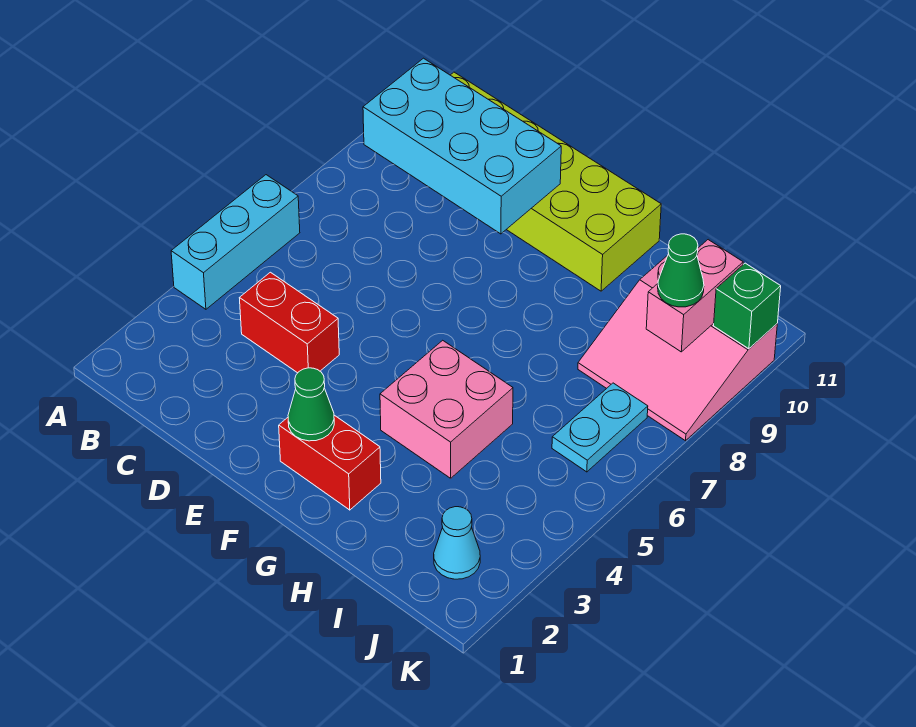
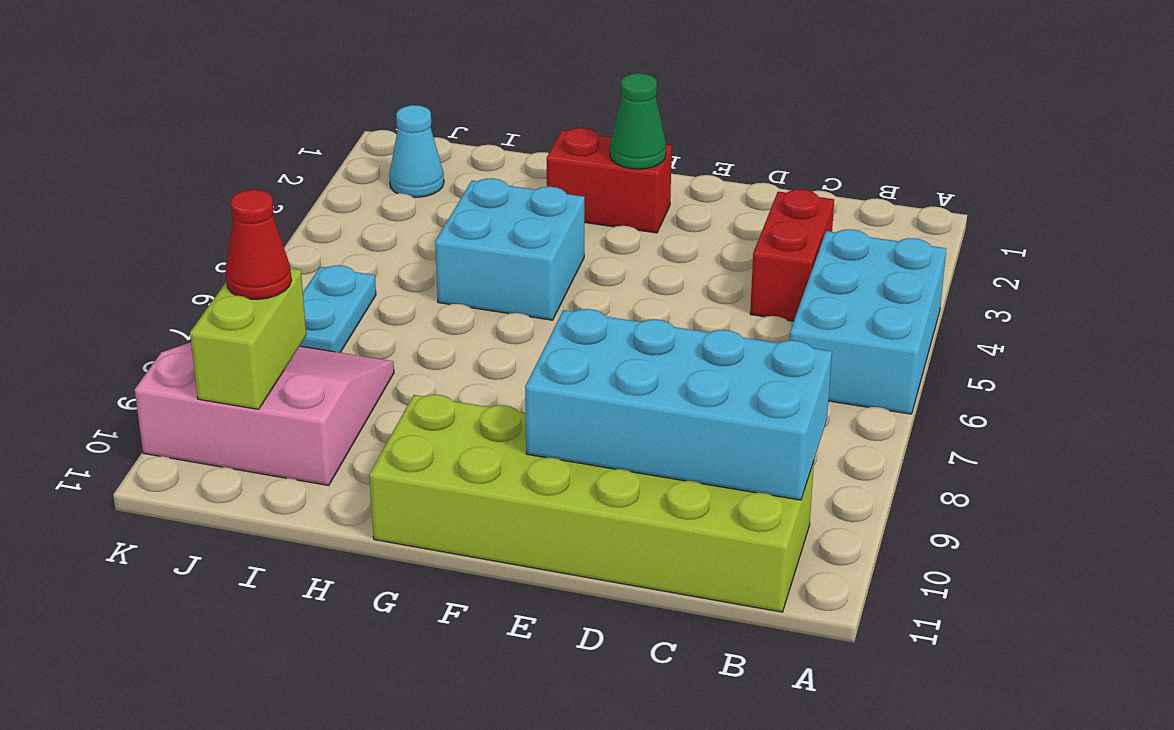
cyan 1x3 brick [171,175,300,309] -> cyan 2x3 brick [790,229,946,414]
red 1x2 brick [240,272,339,373] -> red 1x2 brick turned to [750,189,834,321]
pink 2x2 brick [380,340,513,478] -> cyan 2x2 brick [435,178,584,320]
pink 1x2 brick [646,240,743,352] -> lime 1x2 brick [190,268,306,409]
green 1x1 cone [658,234,704,307] -> red 1x1 cone [226,190,292,299]
green 1x1 brick [714,263,781,349] -> none

